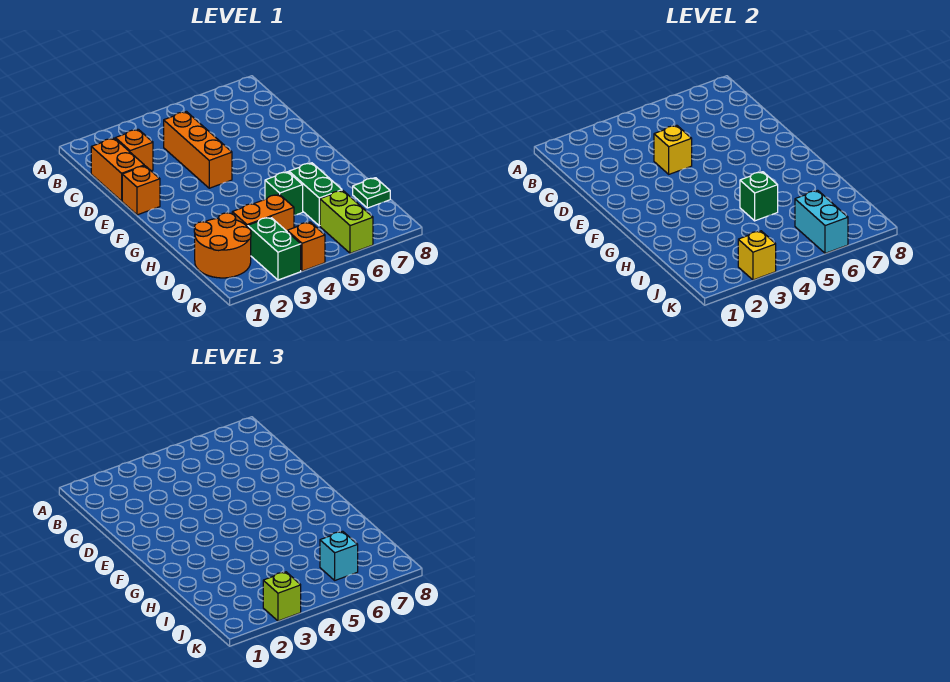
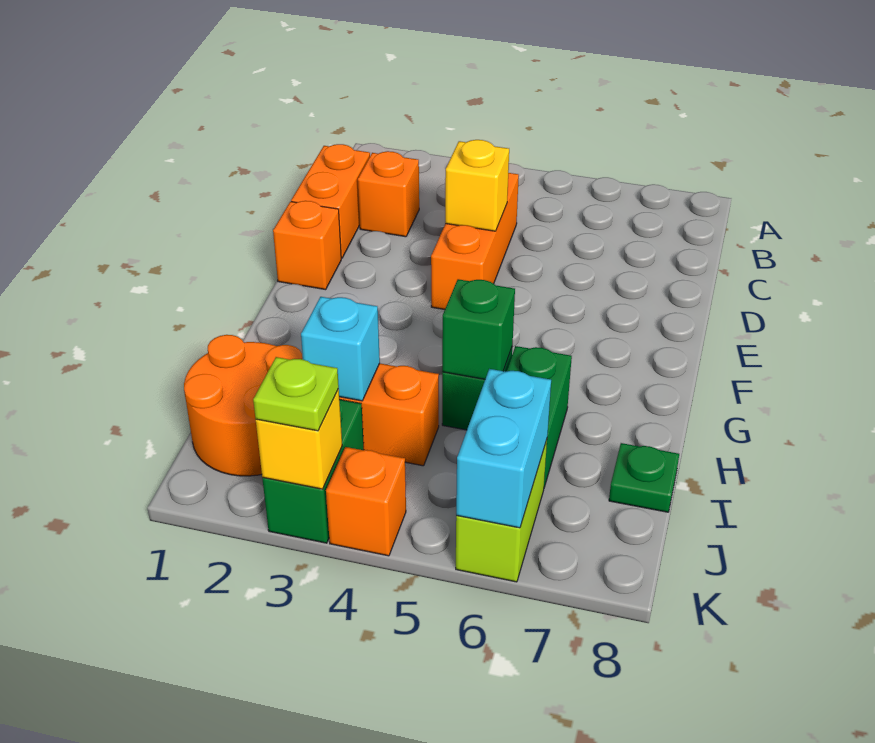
cyan 1x1 brick [320,531,358,580] -> cyan 1x1 brick moved to [301,297,380,401]
lime 1x1 brick [263,572,301,621] -> lime 1x1 plate [253,357,339,431]

